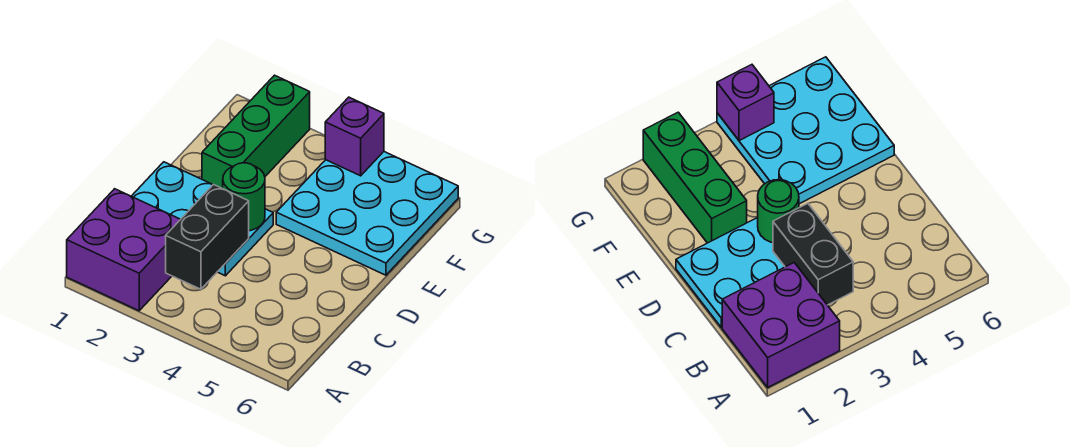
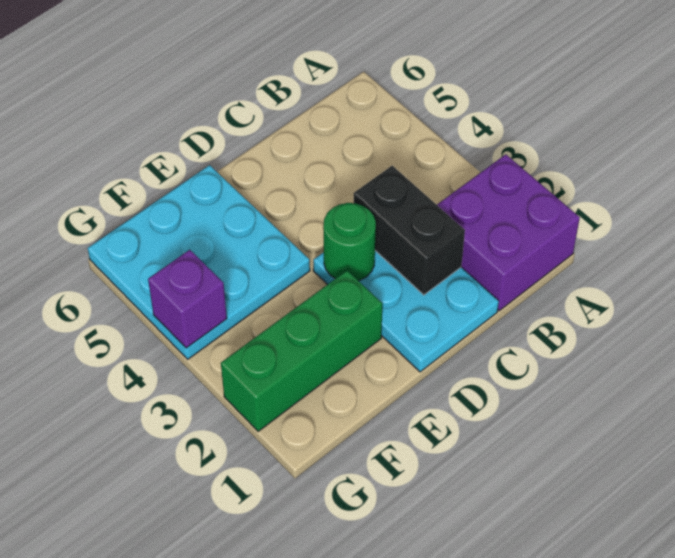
black 1x2 brick [166,185,249,289] -> black 1x2 brick turned to [354,166,465,295]

